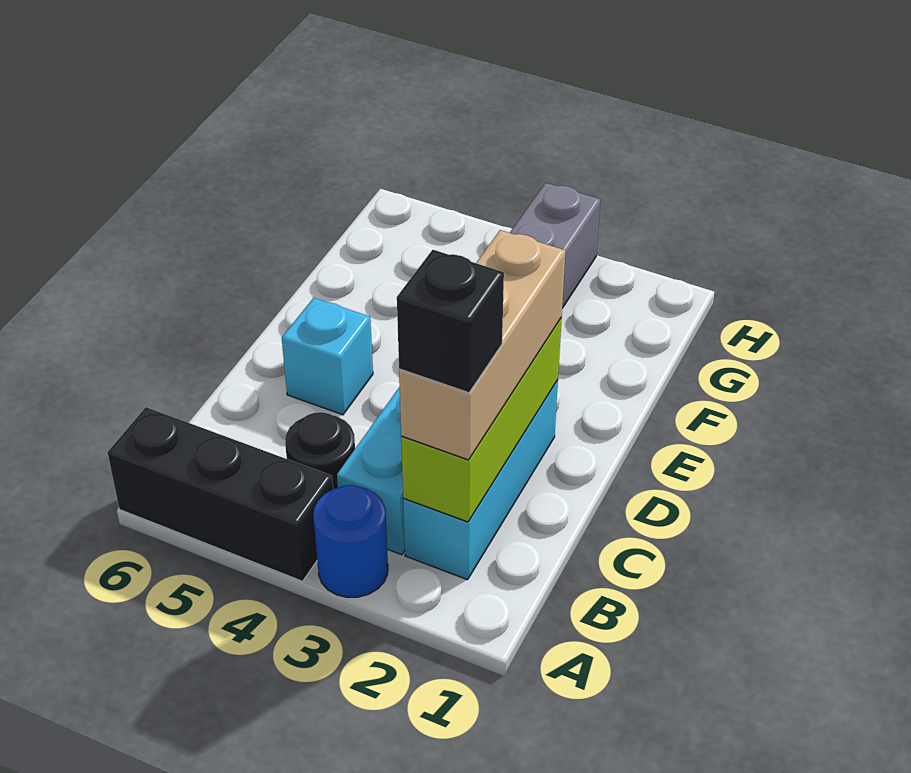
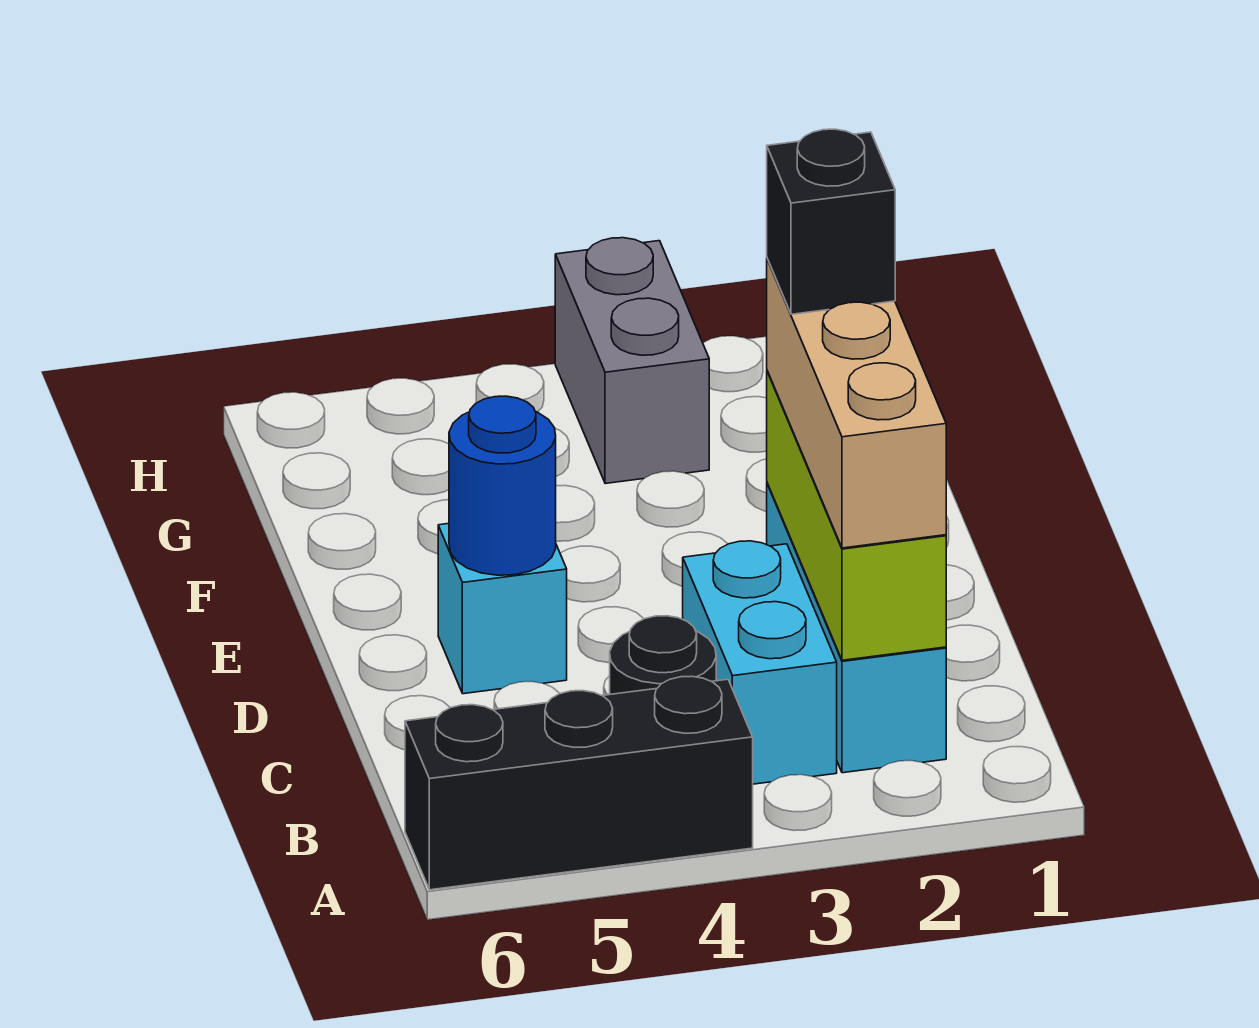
blue 1x1 round brick [314,485,388,597] -> blue 1x1 round brick moved to [449,396,556,575]
black 1x1 brick [397,250,504,393] -> black 1x1 brick moved to [767,129,895,314]

